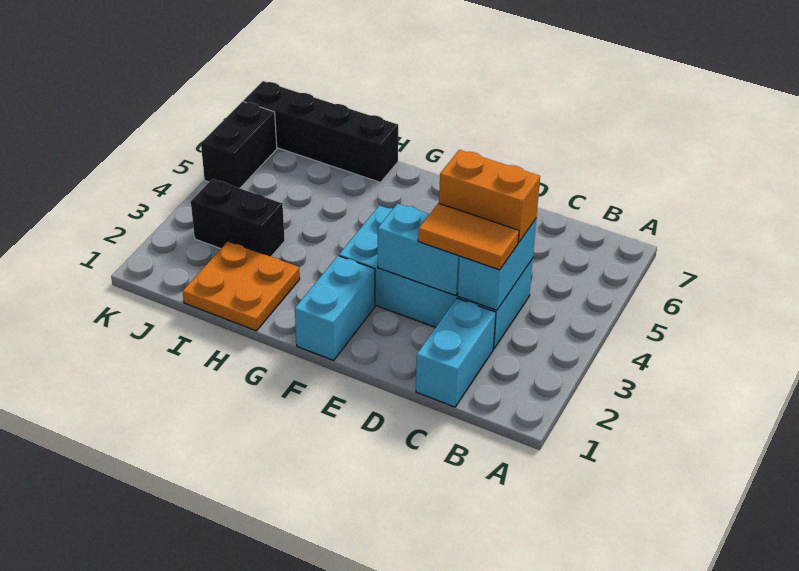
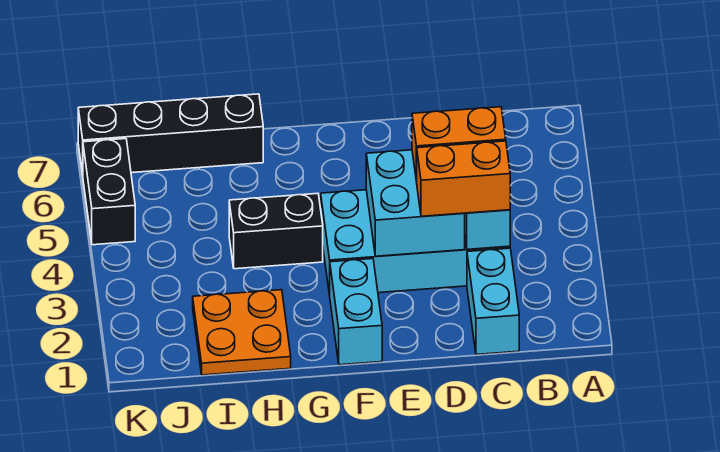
orange 1x2 tile [418,203,519,270] -> orange 1x2 brick [417,141,510,216]
cyan 1x2 brick [378,204,460,296] -> cyan 2x2 brick [366,150,465,256]
black 1x2 brick [191,179,285,257] -> black 1x2 brick moved to [229,193,323,269]

